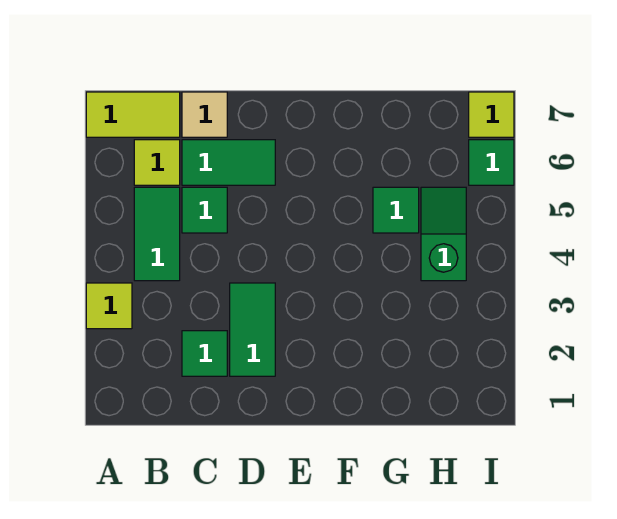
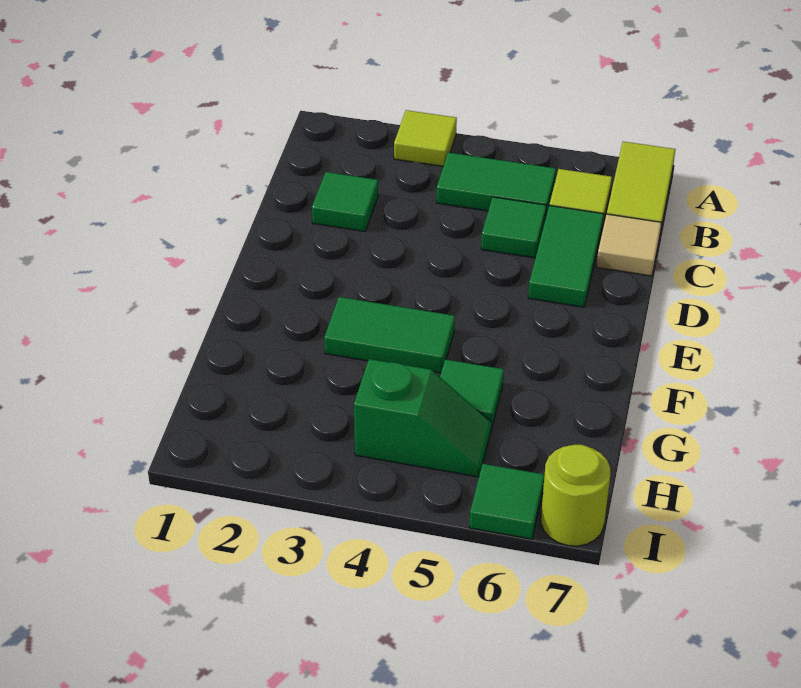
green 1x2 tile [230,283,275,376] -> green 1x2 tile moved to [324,297,455,373]
lime 1x1 tile [469,92,514,137] -> lime 1x1 round brick [541,445,610,546]

